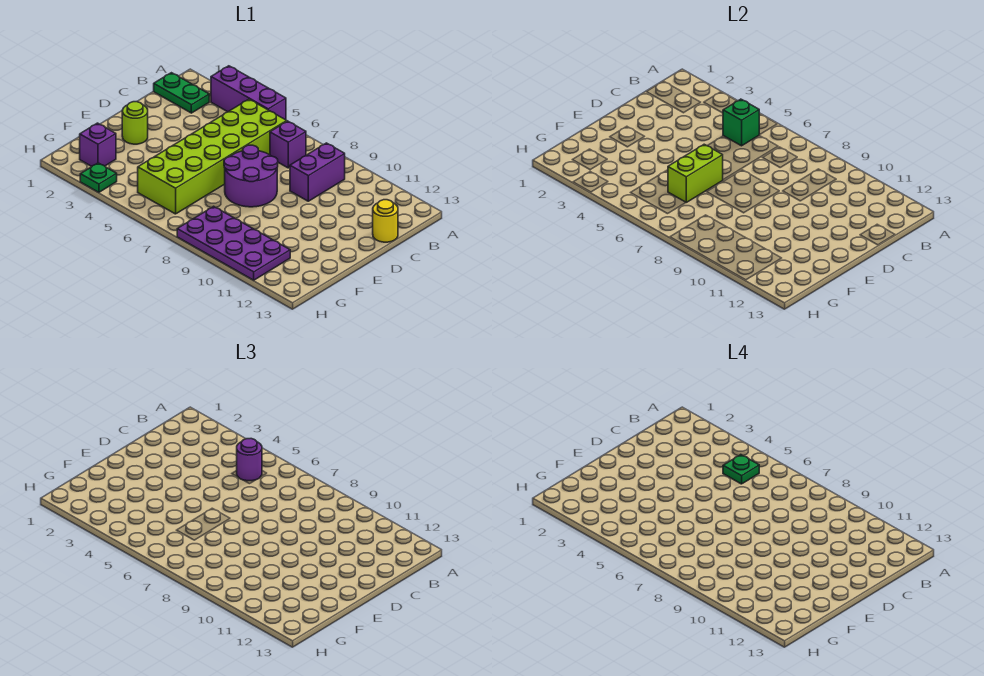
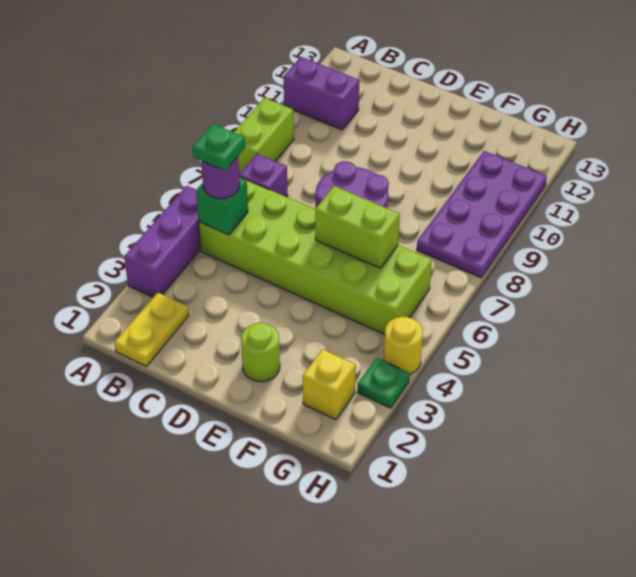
none -> lime 1x2 brick [234,98,294,174]
green 1x2 plate [154,73,209,113] -> yellow 1x2 plate [115,292,189,366]
purple 1x2 brick [290,143,345,201] -> purple 1x2 brick moved to [284,57,359,130]
yellow 1x1 round brick [373,200,398,242] -> yellow 1x1 round brick moved to [384,317,423,374]
purple 1x1 brick [80,123,116,166] -> yellow 1x1 brick [303,349,356,420]

